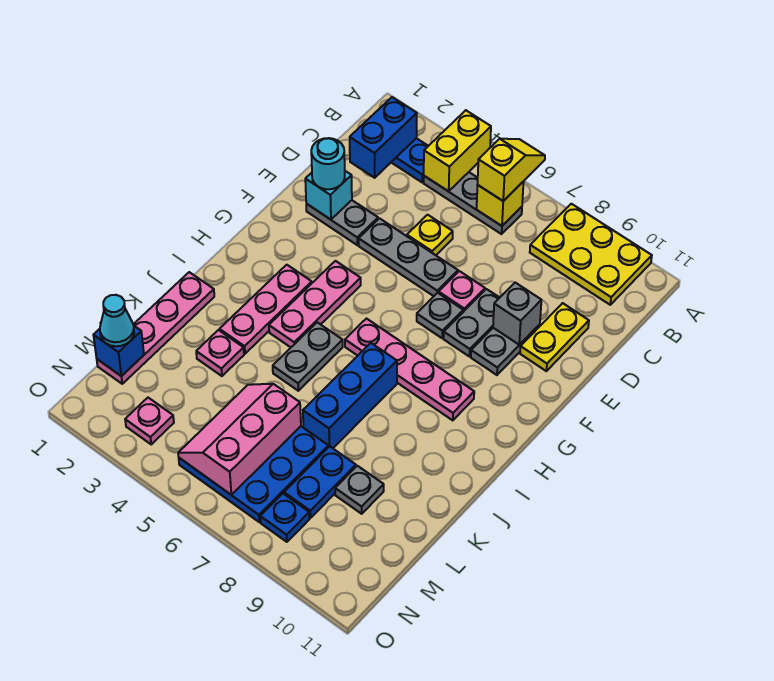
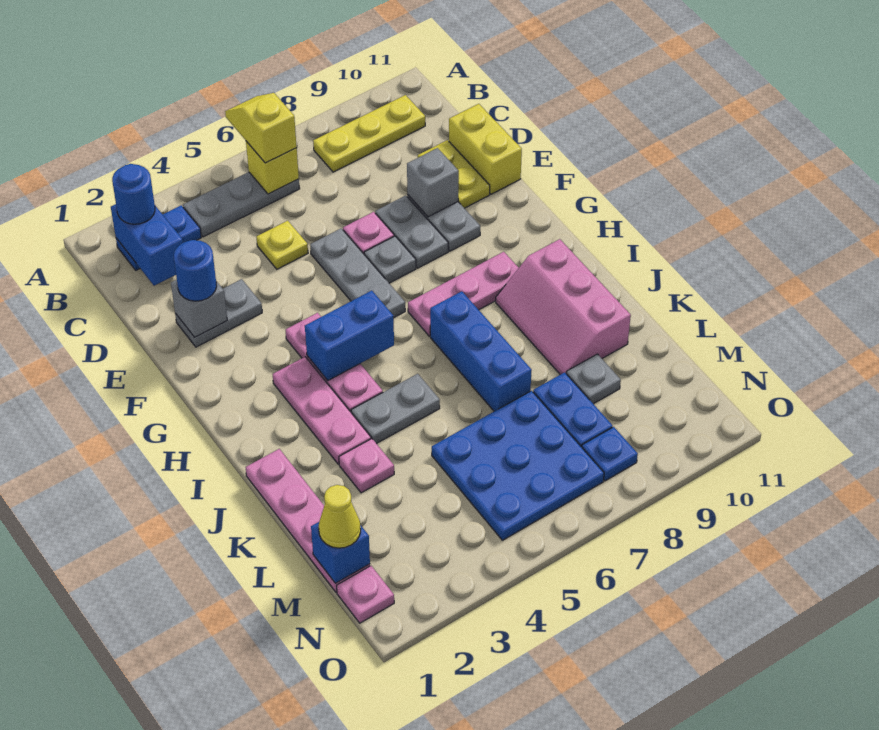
yellow 1x2 brick [424,110,491,191] -> yellow 1x2 brick moved to [449,104,522,194]
yellow 2x3 plate [530,204,652,305] -> yellow 1x3 plate [313,95,425,172]
none -> blue 1x1 round brick [112,164,155,224]
cyan 1x1 brick [305,171,352,220] -> grey 1x1 brick [171,280,227,337]
cyan 1x1 round brick [311,138,345,189] -> blue 1x1 round brick [174,240,217,301]
grey 1x3 plate [359,218,458,296] -> grey 1x3 plate turned to [310,228,405,318]
none -> blue 1x2 brick [305,291,394,381]
pink 1x4 plate [345,319,474,420] -> pink 1x3 plate [408,252,518,336]
grey 1x2 plate [273,322,343,391] -> grey 1x2 plate turned to [351,374,440,444]
pink 2x3 slope [178,384,301,495] -> pink 2x3 slope moved to [496,239,631,375]
cyan 1x1 cone [100,295,134,346] -> yellow 1x1 cone [319,485,361,548]
pink 1x1 plate [125,398,174,444] -> pink 1x1 plate moved to [337,566,394,623]

